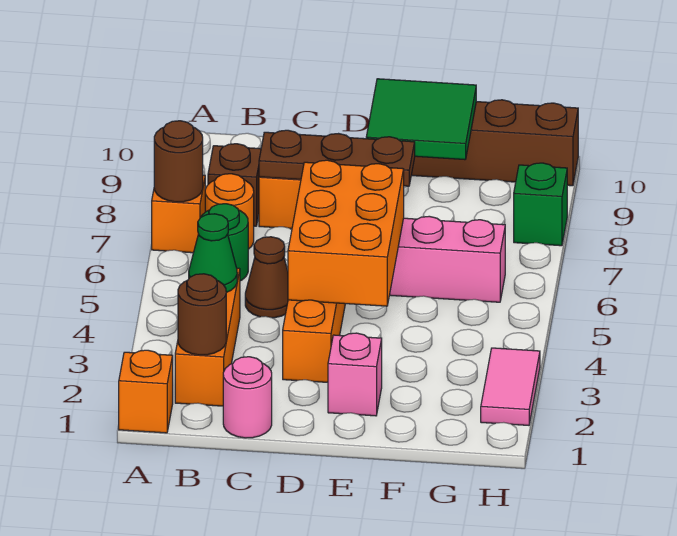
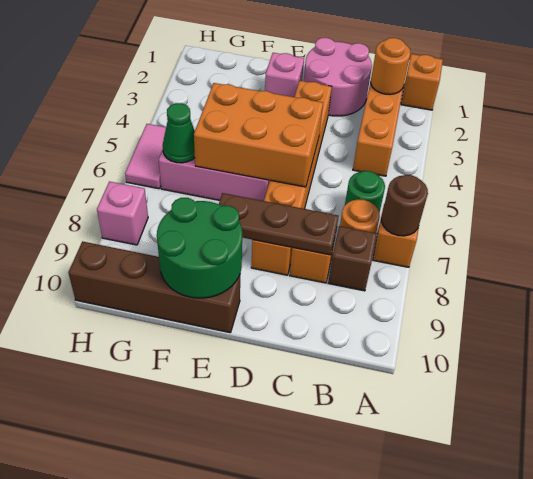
brown 1x1 round brick [178,274,226,355] -> orange 1x1 round brick [371,38,410,94]
green 1x1 cone [189,214,237,293] -> green 1x1 cone moved to [163,103,195,163]
pink 1x1 round brick [223,357,272,438] -> pink 2x2 round brick [304,38,372,116]
brown 1x1 cone [245,237,288,318] -> none
orange 2x3 brick [288,160,404,306] -> orange 2x3 brick turned to [194,83,323,187]
green 2x2 tile [366,79,476,160] -> green 2x2 round brick [157,198,242,298]
pink 1x2 tile [481,348,540,425] -> pink 1x2 tile moved to [125,124,166,189]
green 1x1 brick [514,163,567,246] -> pink 1x1 brick [97,182,148,245]

